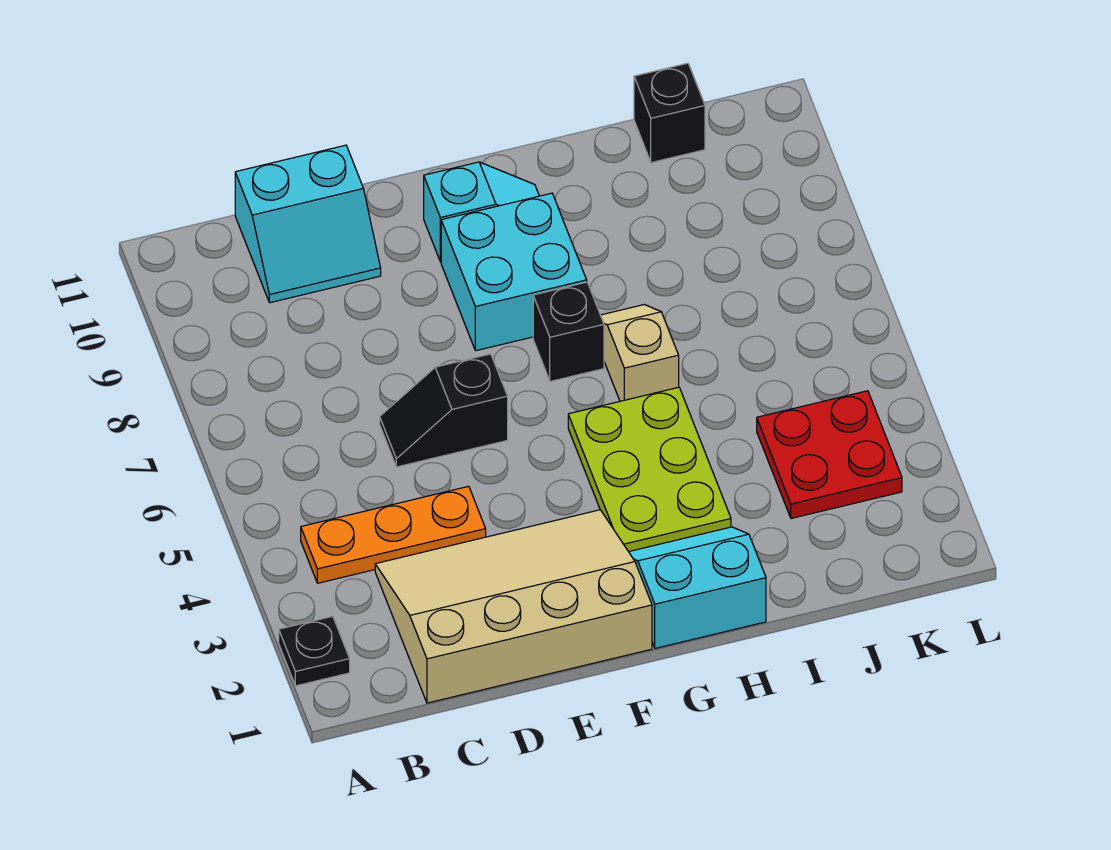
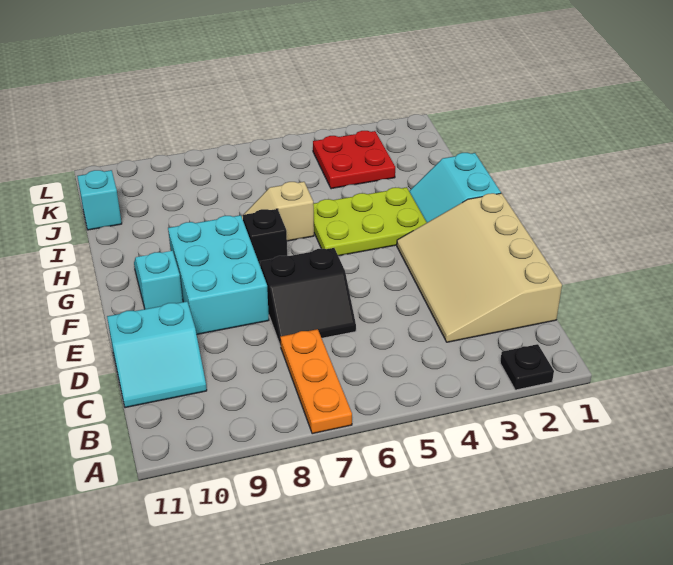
orange 1x3 plate [301,486,486,583] -> orange 1x3 plate moved to [280,329,352,434]
cyan 2x2 slope [235,145,381,303] -> cyan 2x2 slope turned to [107,301,207,408]
black 1x2 slope [380,354,508,467] -> black 2x2 slope [260,248,356,346]
cyan 2x2 brick [441,193,587,351] -> cyan 2x3 brick [168,215,269,335]
black 1x1 brick [634,63,705,163] -> cyan 1x1 brick [77,170,122,230]

